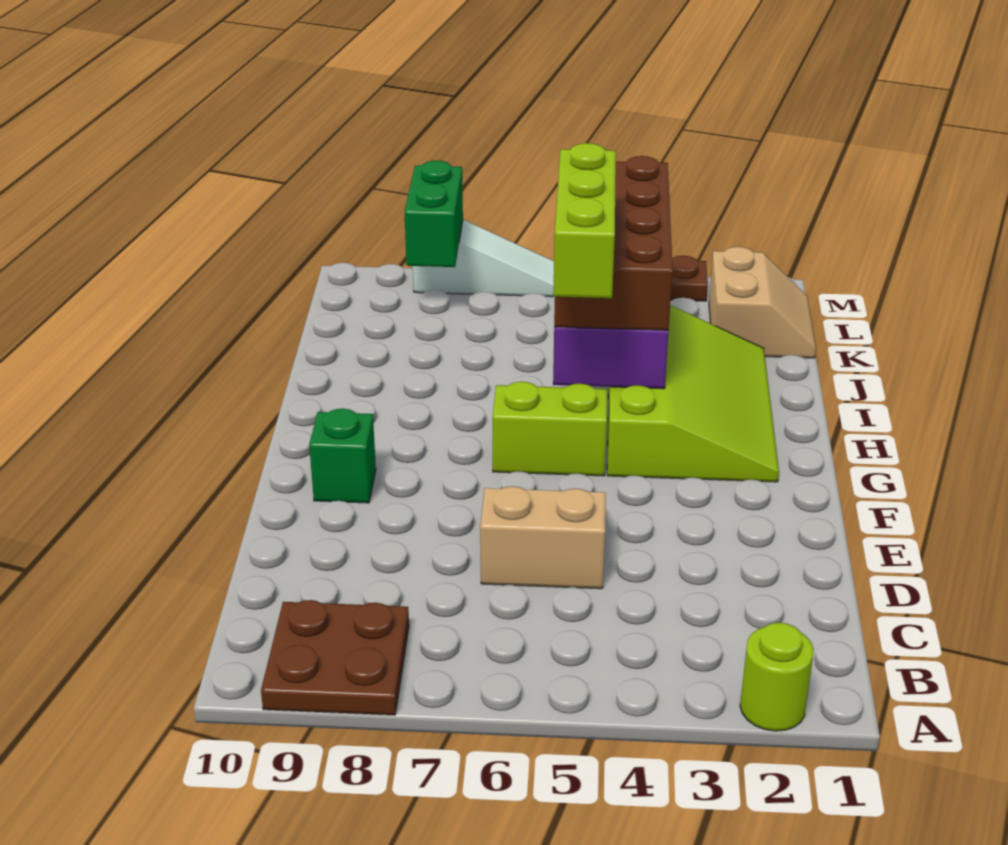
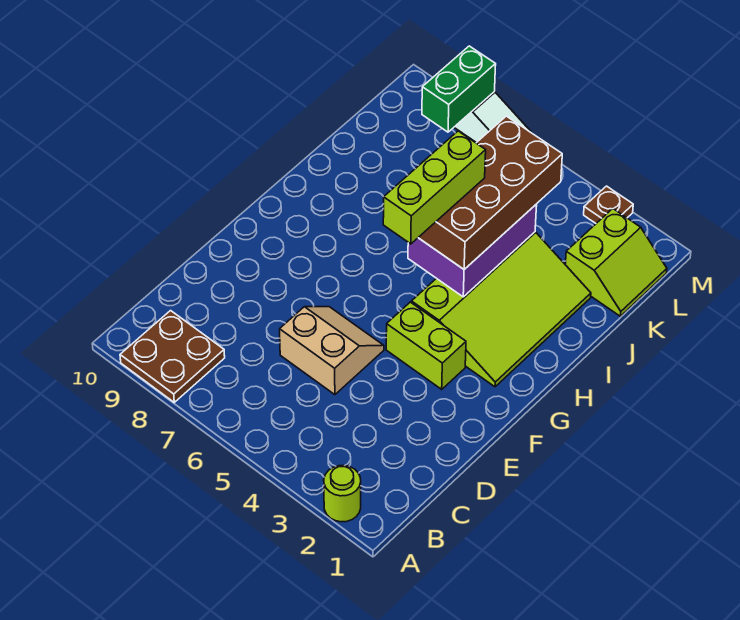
green 1x1 brick [309,409,376,503] -> none
lime 1x2 brick [493,382,607,476] -> lime 1x2 brick moved to [386,302,466,389]
tan 2x2 slope [709,247,816,358] -> lime 2x2 slope [565,209,667,316]

